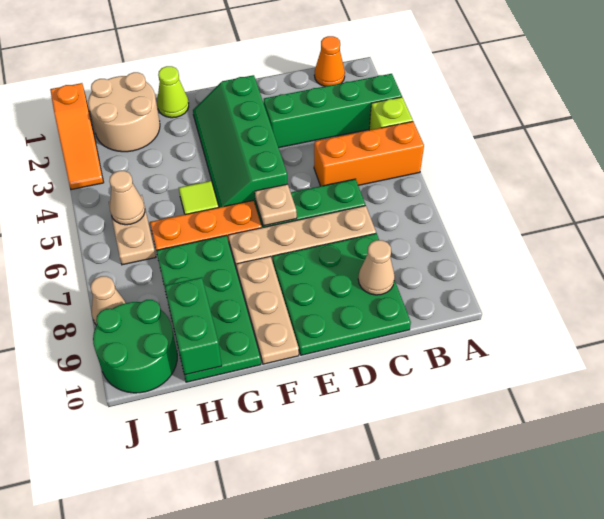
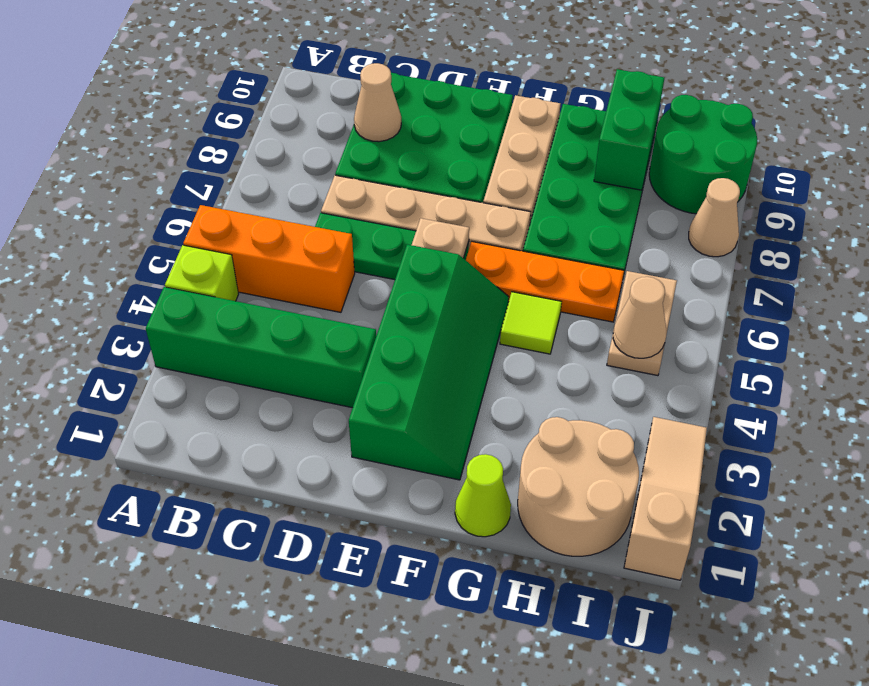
orange 1x1 cone [314,36,345,86] -> none
orange 1x3 slope [50,83,104,190] -> tan 1x3 slope [624,417,707,580]

